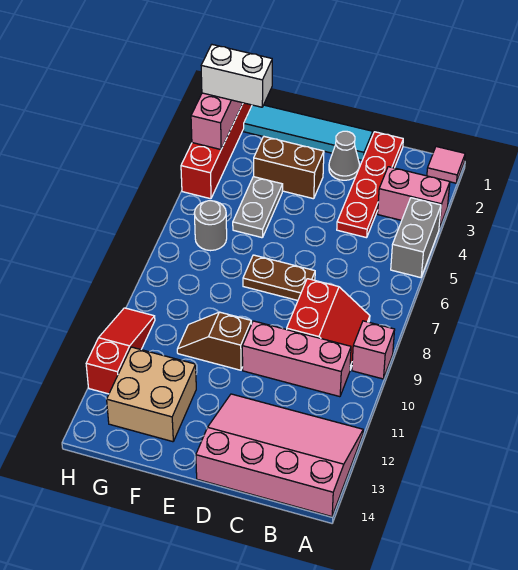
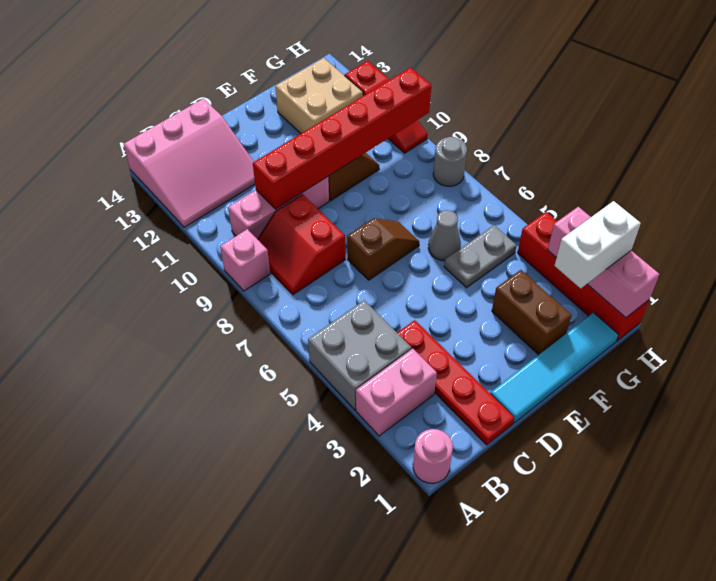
pink 1x1 tile [427,147,465,183] -> pink 1x1 round brick [413,429,453,483]
grey 1x2 brick [391,198,441,278] -> grey 2x2 brick [308,300,412,410]
pink 3x4 slope [196,394,363,517] -> pink 3x3 slope [124,99,255,227]
none -> red 1x6 brick [253,68,431,209]
grey 1x1 cone [329,131,360,180] -> grey 1x1 cone moved to [428,210,461,261]
brown 1x2 plate [243,255,315,300] -> brown 1x2 slope [347,218,419,280]
brown 1x2 brick [254,136,324,199] -> brown 1x2 brick turned to [492,270,572,355]
grey 1x2 plate [233,177,283,238] -> grey 1x2 plate turned to [444,225,517,288]
grey 1x1 round brick [194,201,227,251] -> grey 1x1 round brick moved to [433,137,467,186]

